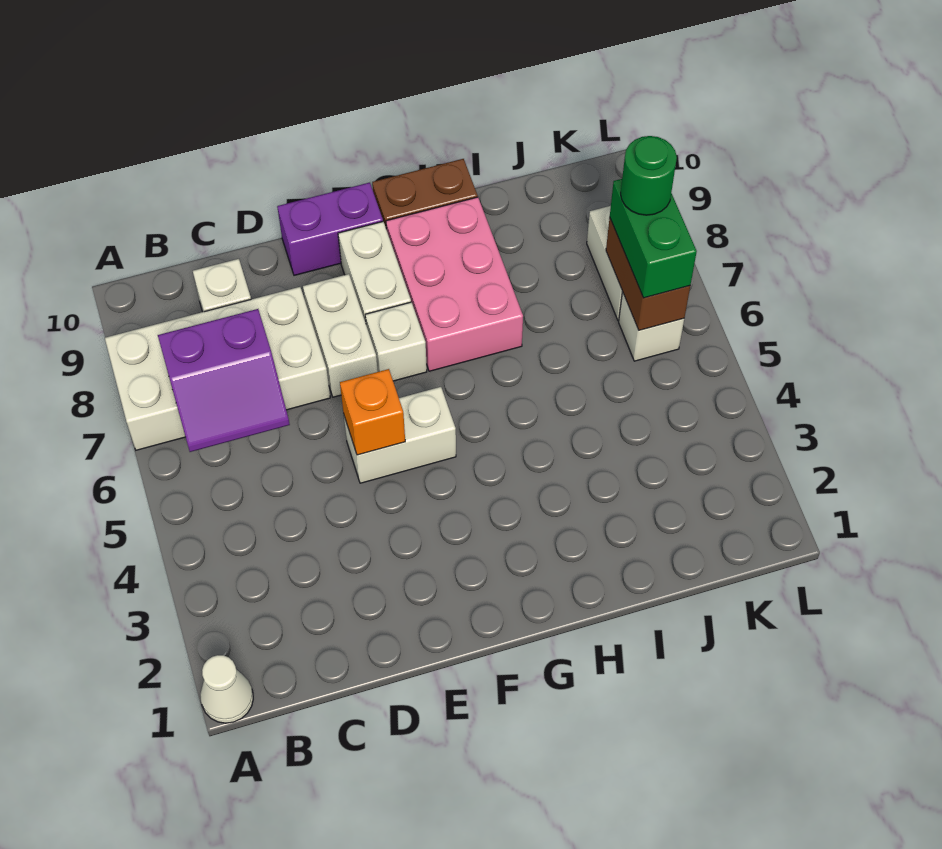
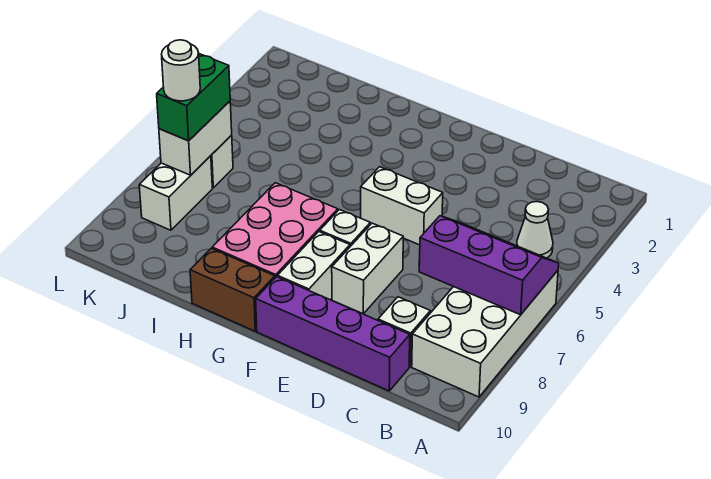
white 1x1 cone [200,655,253,723] -> white 1x1 cone moved to [517,202,553,258]
white 2x4 brick [105,287,330,450] -> white 2x4 brick turned to [412,271,558,397]
purple 2x2 slope [158,309,290,452] -> purple 2x3 slope [419,216,559,315]
orange 1x1 brick [340,369,405,455] -> none
purple 1x2 brick [277,183,383,275] -> purple 1x4 brick [256,277,410,391]
brown 1x2 brick [606,218,690,330] -> white 1x2 brick [159,101,232,175]
green 1x1 round brick [621,136,677,215] -> white 1x1 round brick [162,40,200,101]

